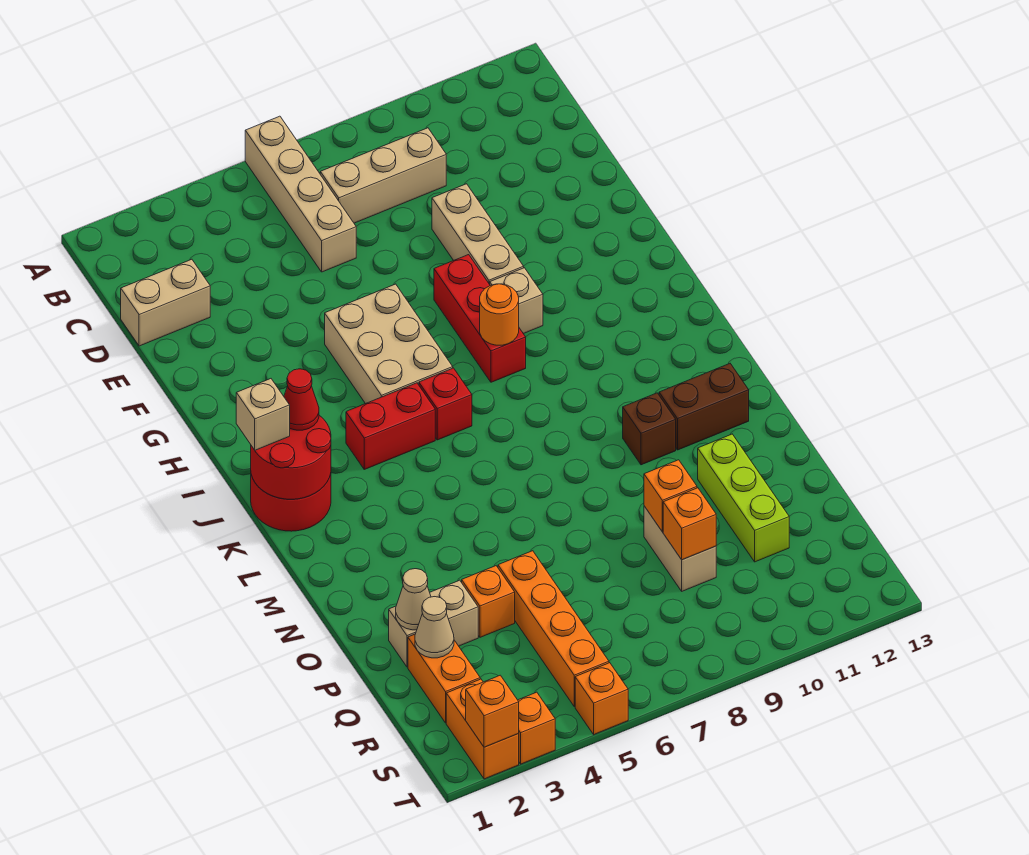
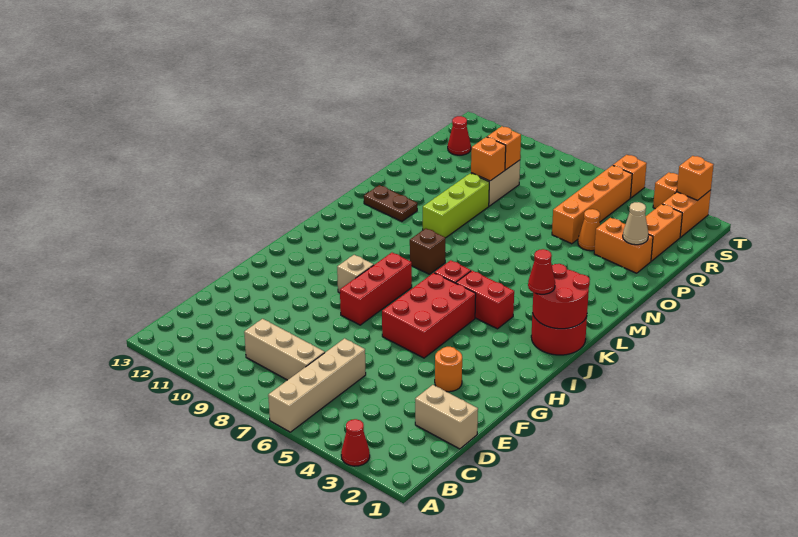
none -> red 1x1 cone [341,419,370,466]
tan 1x3 brick [432,184,524,284] -> none
tan 2x3 brick [325,284,453,404] -> red 2x3 brick [382,273,476,358]
orange 1x1 round brick [480,284,519,345] -> orange 1x1 round brick moved to [435,347,462,392]
tan 1x1 brick [236,379,290,450] -> none
brown 1x1 brick [623,393,676,465] -> brown 1x1 brick moved to [410,228,445,274]
brown 1x2 brick [659,364,749,450] -> brown 1x2 plate [364,185,417,221]
lime 1x3 brick [698,434,789,562] -> lime 1x3 brick moved to [423,173,489,238]
tan 1x2 brick [389,580,478,667] -> orange 1x2 brick [594,218,653,273]
orange 1x1 brick [462,566,515,637] -> orange 1x1 cone [578,209,600,251]
tan 1x1 cone [415,597,454,658] -> none
none -> red 1x1 cone [448,116,471,155]

